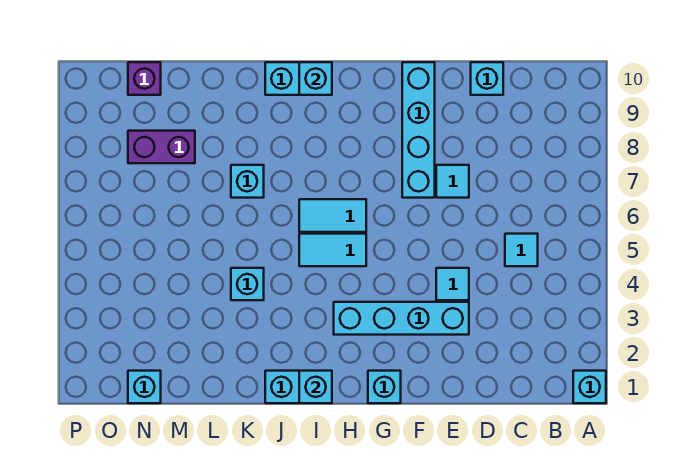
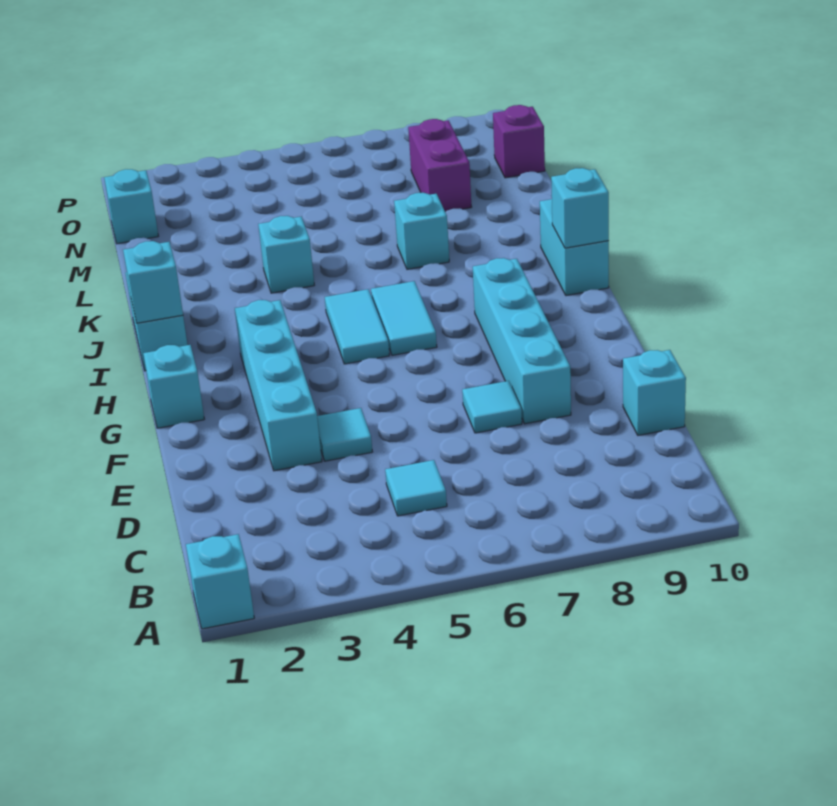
cyan 1x4 brick [402,62,435,198] -> cyan 1x4 brick turned to [473,258,571,424]

